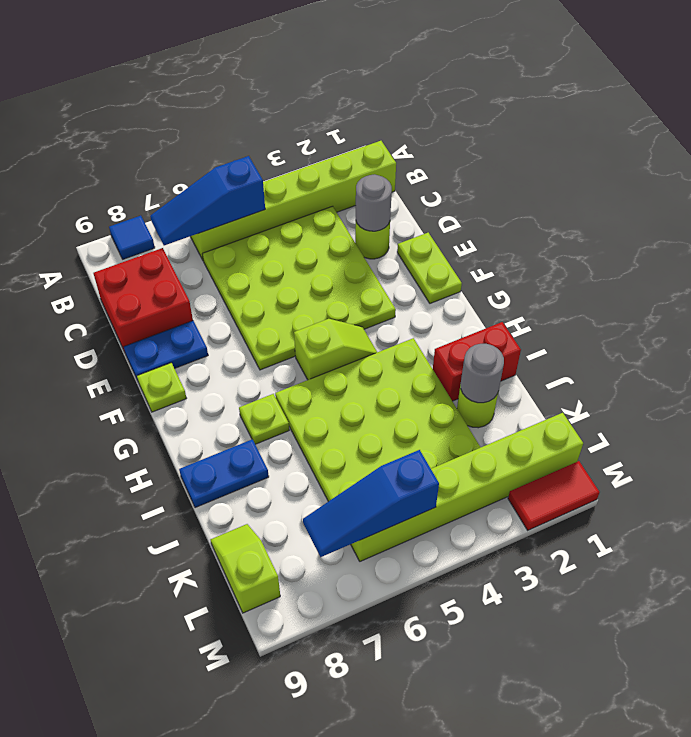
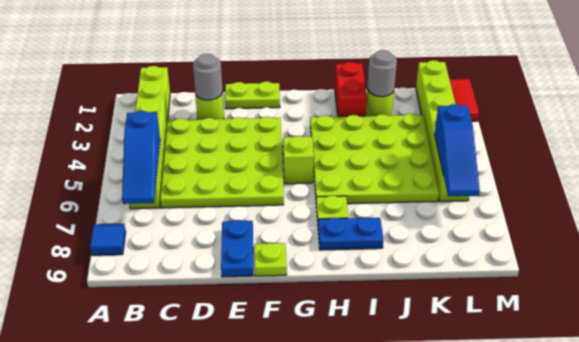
red 2x2 brick [93,248,193,352] -> none
blue 1x2 plate [179,439,269,508] -> blue 1x2 plate turned to [318,217,383,250]
lime 1x2 slope [211,524,280,613] -> none

